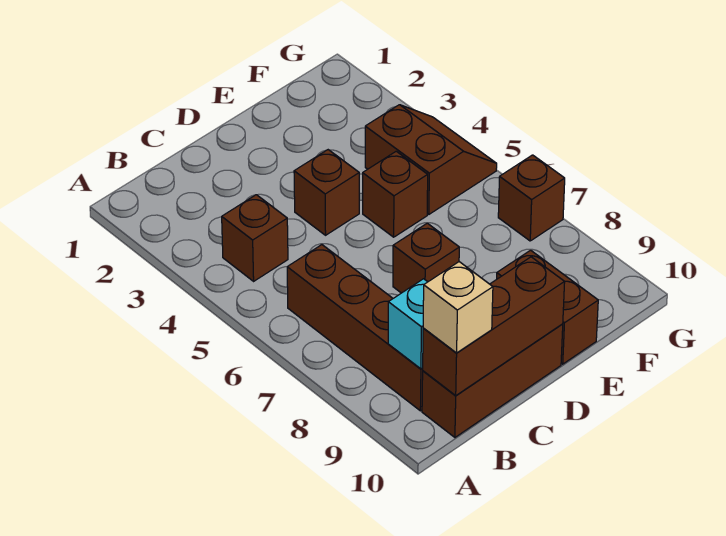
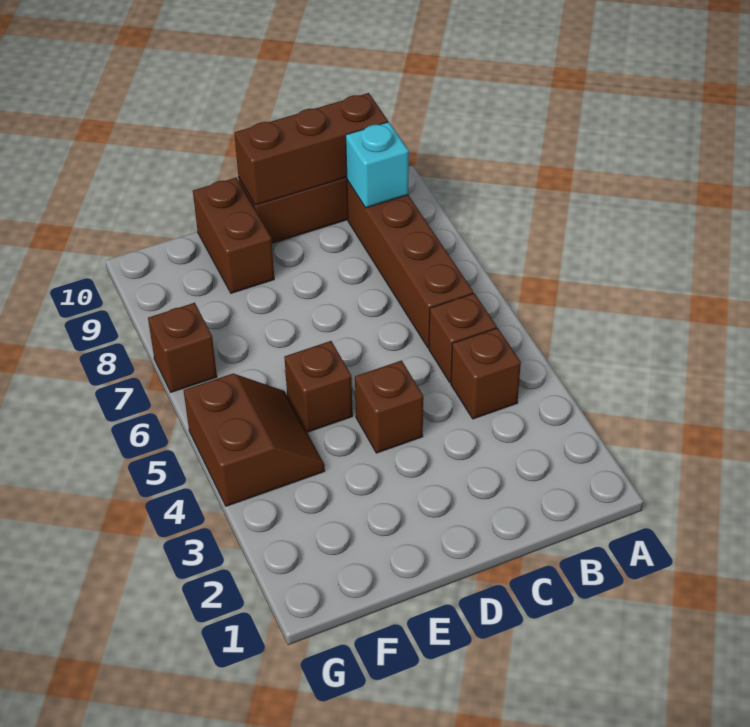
tan 1x1 brick [423,262,493,353] -> none
brown 1x1 brick [393,223,459,293] -> brown 1x1 brick moved to [429,293,497,383]
brown 2x2 slope [365,105,497,214] -> brown 2x2 slope turned to [184,374,325,506]

